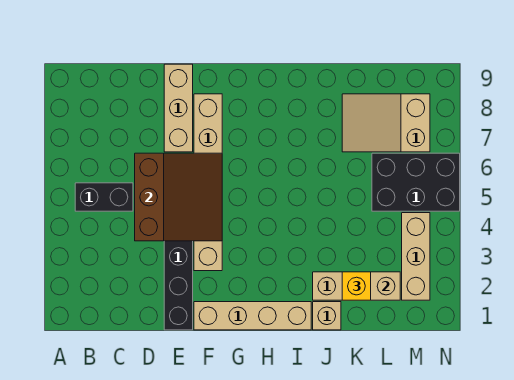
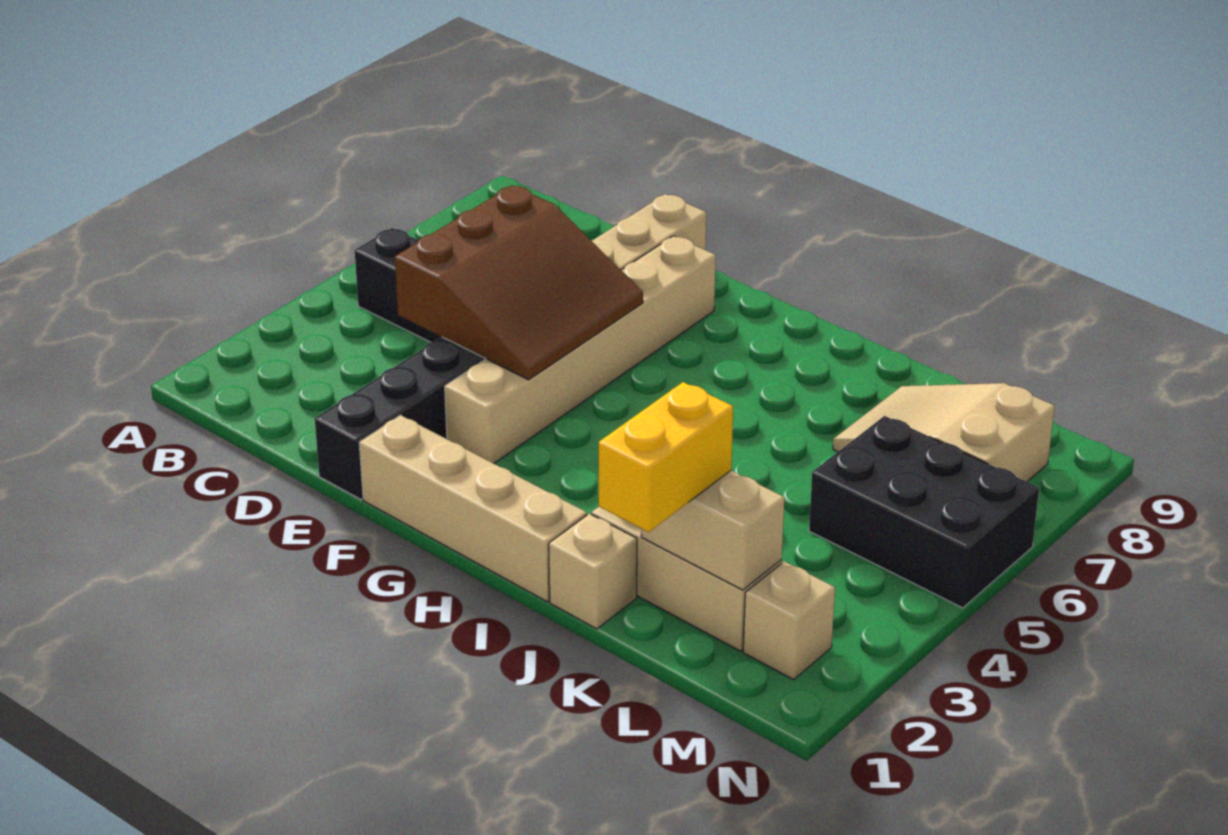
yellow 1x1 brick [342,272,371,300] -> yellow 1x2 brick [599,382,733,532]
tan 1x3 brick [402,213,430,300] -> tan 1x1 brick [743,561,835,680]

